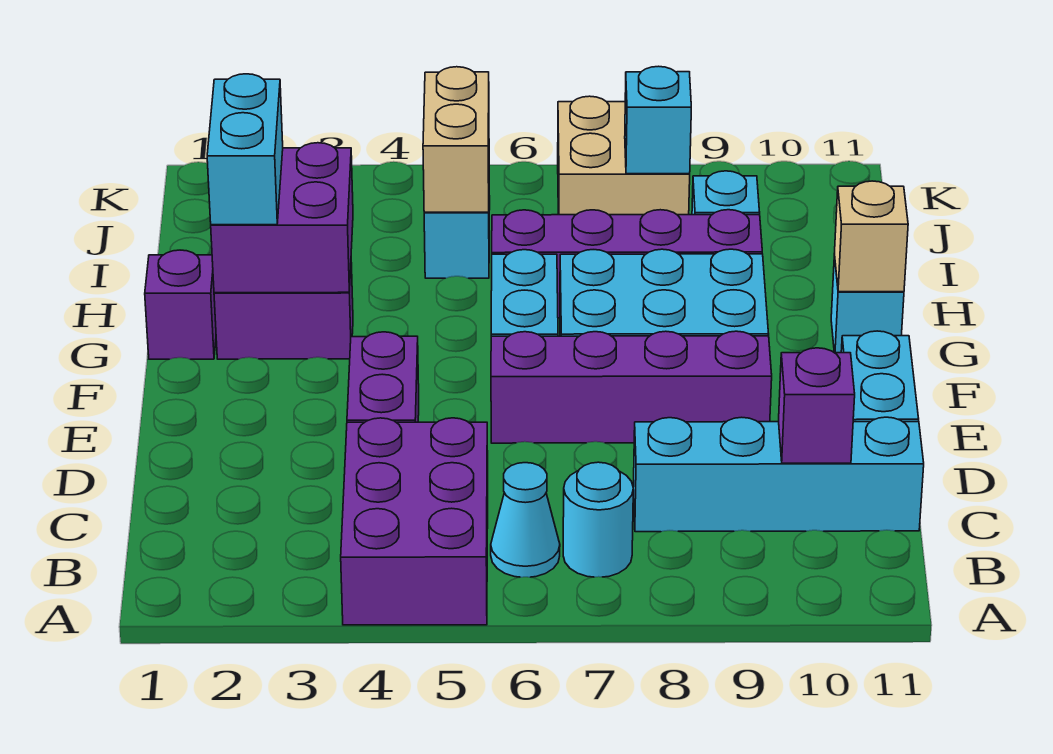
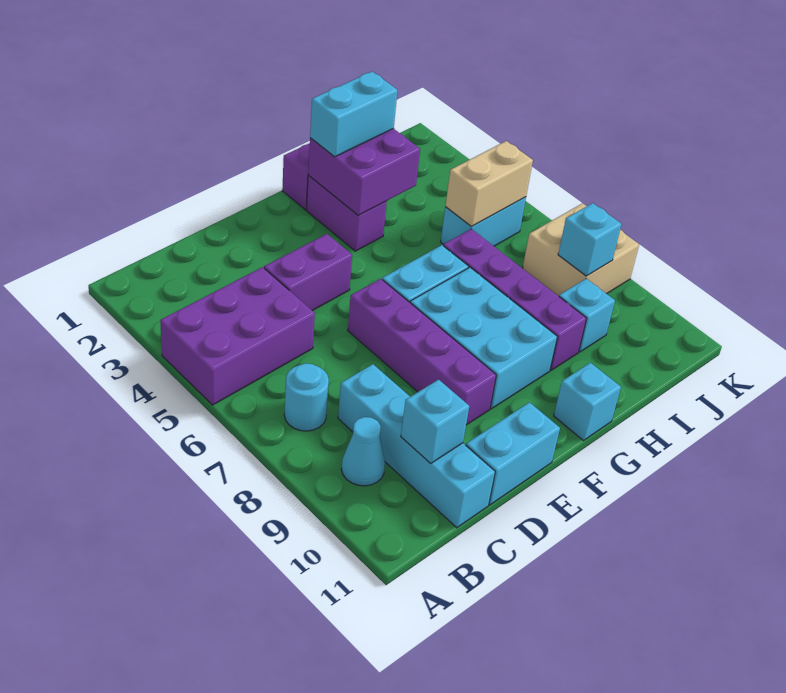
cyan 1x1 cone [491,463,560,577] -> cyan 1x1 cone moved to [341,417,385,486]
purple 1x1 brick [779,348,855,463] -> cyan 1x1 brick [401,380,469,464]
tan 1x1 brick [834,181,908,292] -> none

